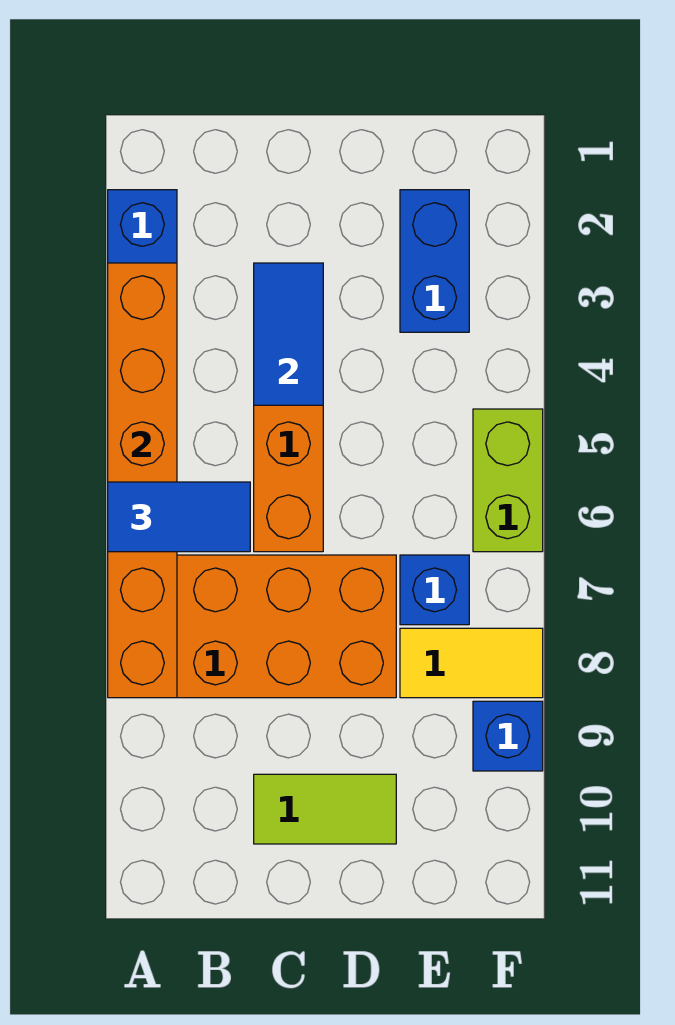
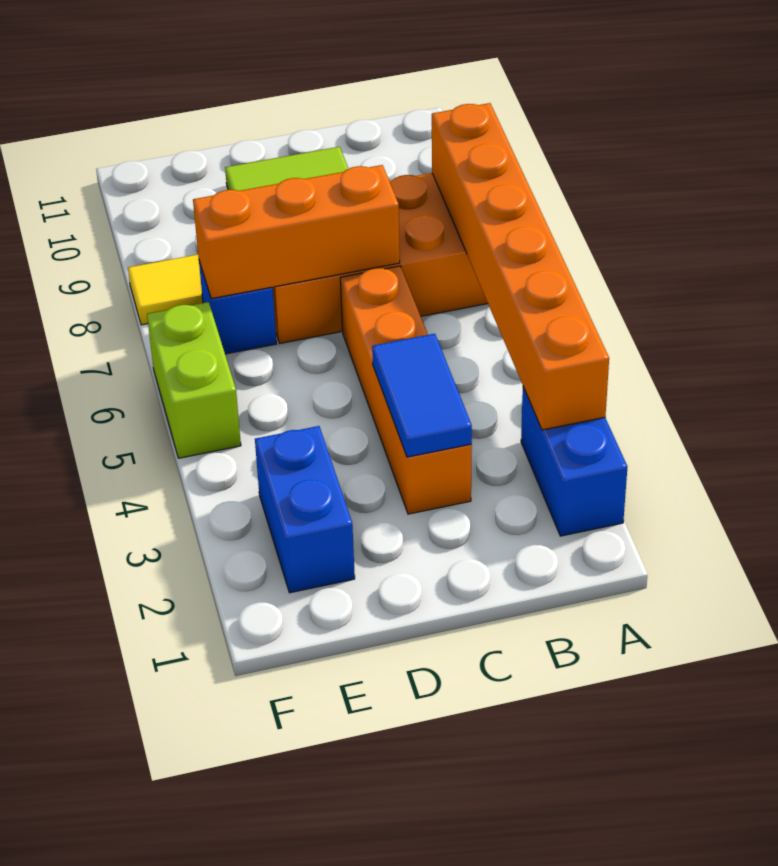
blue 1x2 tile [108,482,250,552] -> none
none -> orange 1x3 brick [193,165,400,299]
blue 1x1 brick [473,701,543,771] -> none

